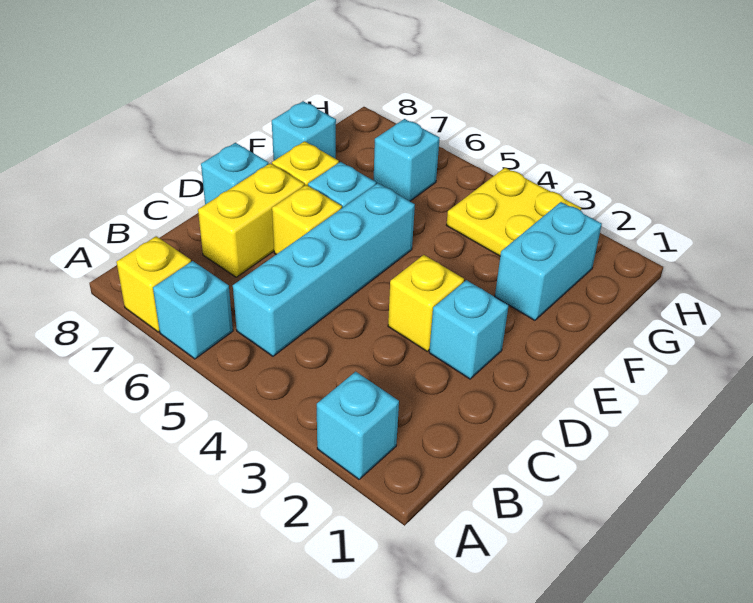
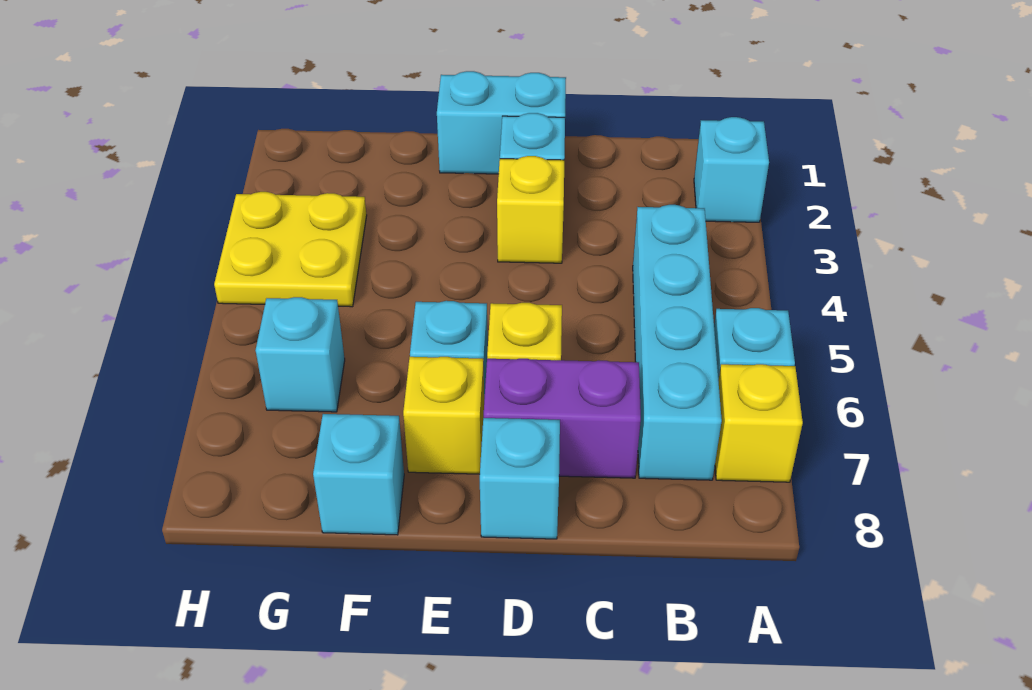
cyan 1x4 brick [233,183,415,356] -> cyan 1x4 brick turned to [633,205,722,480]
yellow 1x2 brick [198,163,305,277] -> purple 1x2 brick [484,359,641,478]
cyan 1x2 brick [495,202,602,320] -> cyan 1x2 brick moved to [437,71,566,174]

